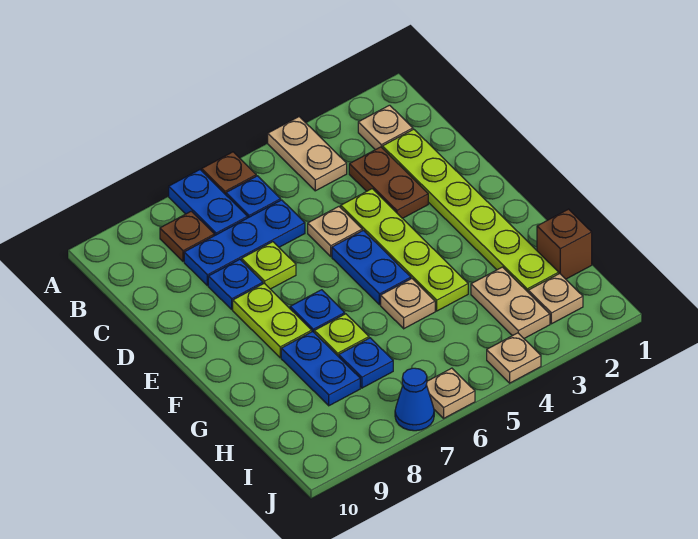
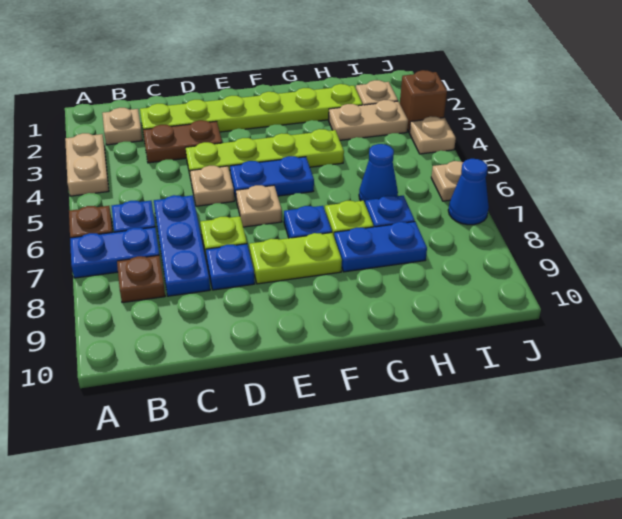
tan 1x2 plate [268,117,347,191] -> tan 1x2 plate turned to [65,133,109,196]
tan 1x1 plate [381,279,435,329] -> tan 1x1 plate moved to [236,185,282,227]
brown 1x1 brick [537,209,592,279] -> brown 1x1 brick moved to [400,70,447,132]
none -> blue 1x1 cone [359,144,398,203]

